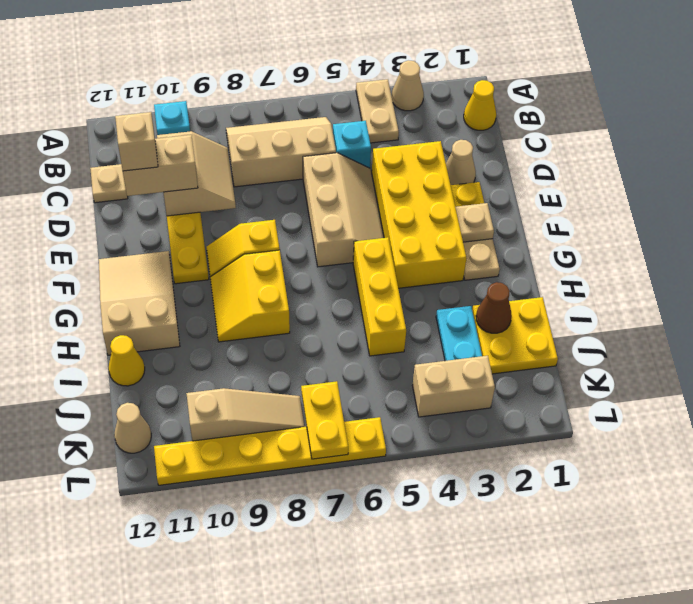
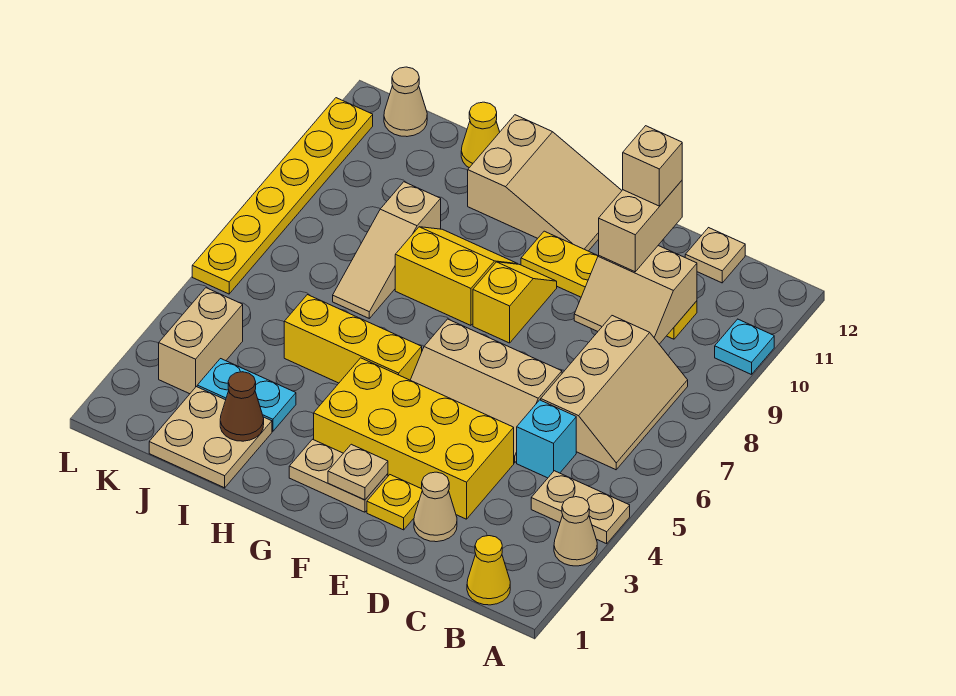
yellow 2x2 plate [472,297,558,374] -> tan 2x2 plate [149,387,272,488]
yellow 1x2 plate [301,381,348,459] -> none
tan 1x3 slope [186,388,304,441] -> tan 1x3 slope moved to [333,182,441,318]

